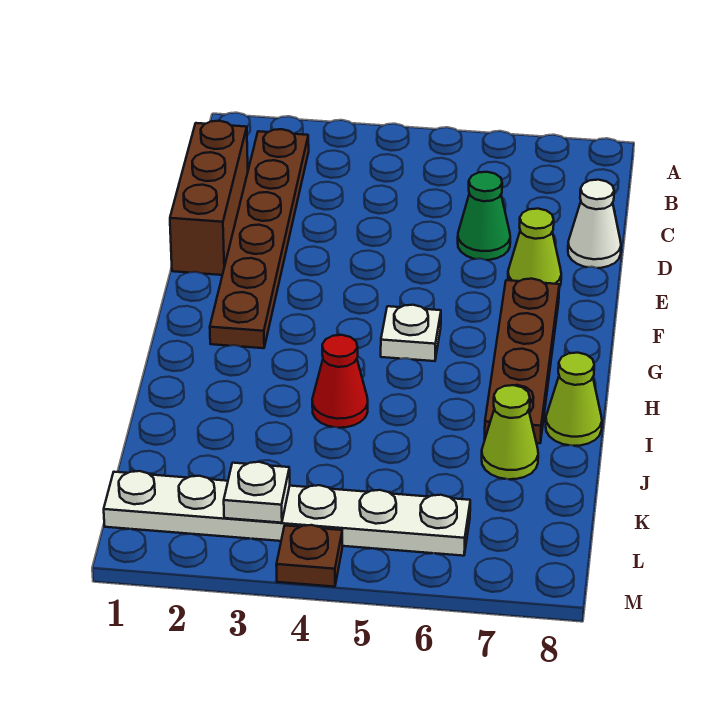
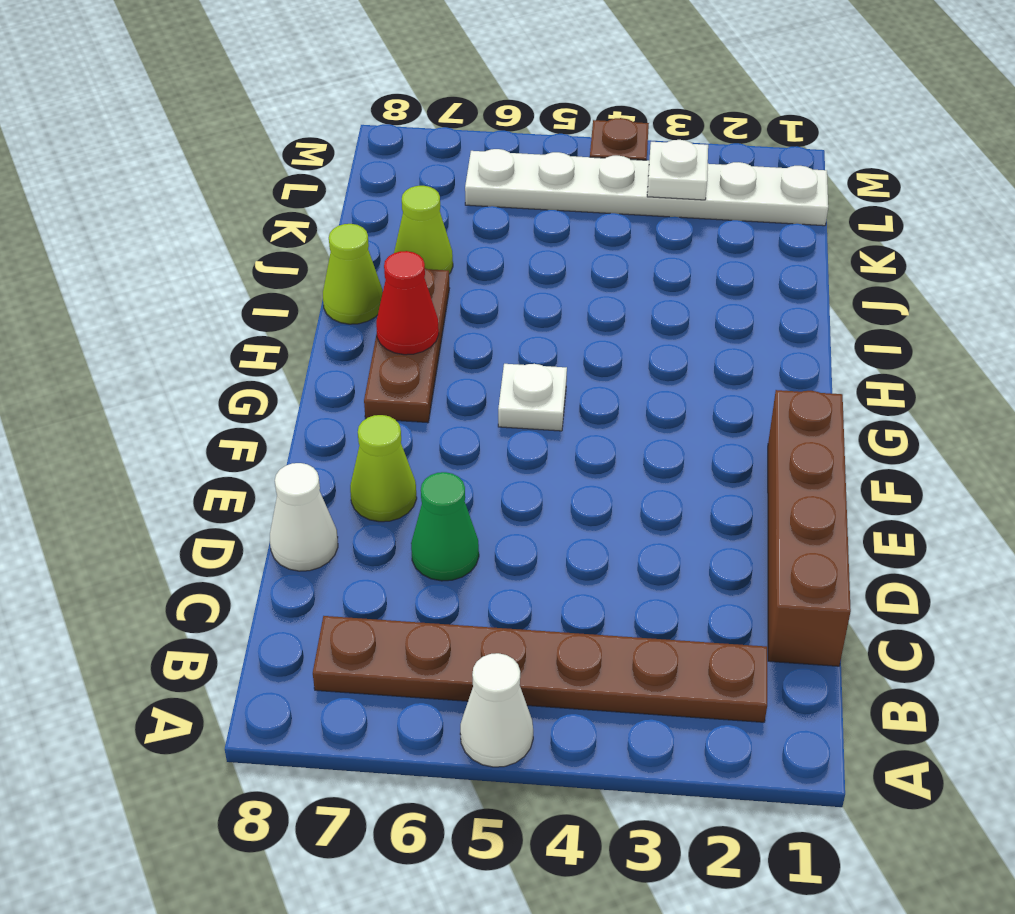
none -> white 1x1 cone [460,653,533,767]
brown 1x6 plate [210,129,309,348] -> brown 1x6 plate turned to [313,616,767,722]
brown 1x3 brick [170,121,248,275] -> brown 1x4 brick [768,390,851,666]
brown 1x4 plate [484,279,559,443] -> brown 1x3 plate [364,268,450,423]
red 1x1 cone [312,335,368,428] -> red 1x1 cone moved to [376,251,439,355]

